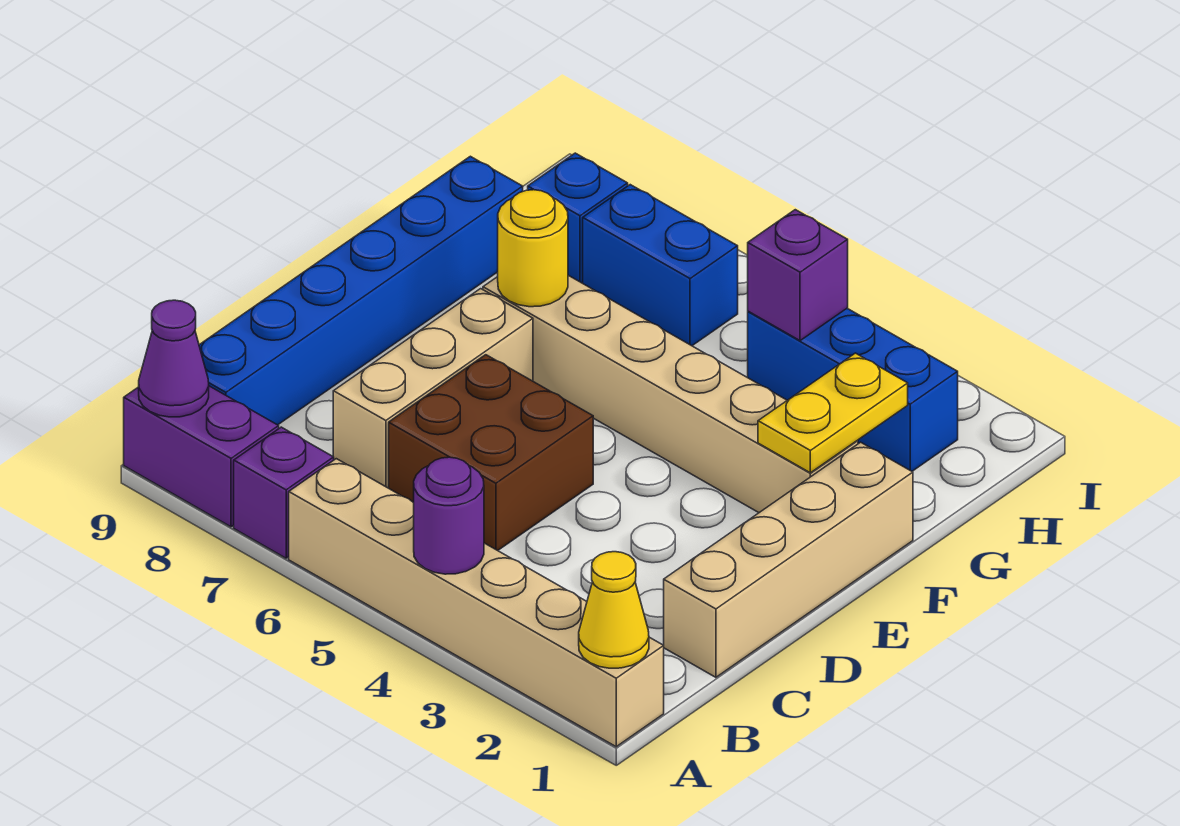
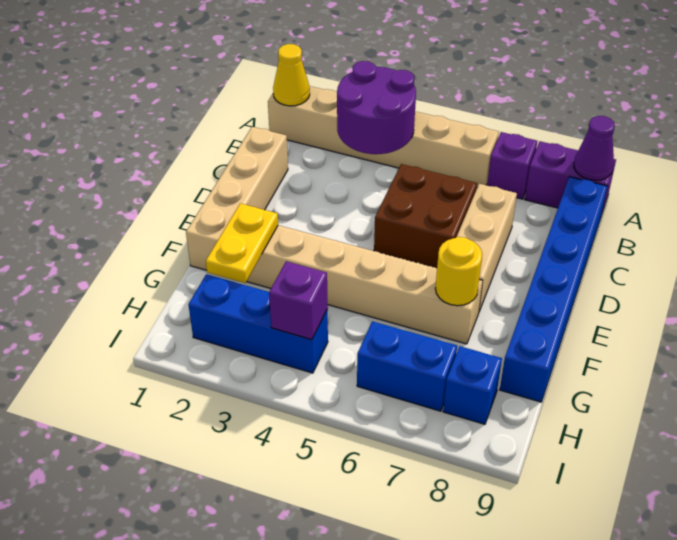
purple 1x1 round brick [414,457,484,574] -> purple 2x2 round brick [337,61,416,154]

